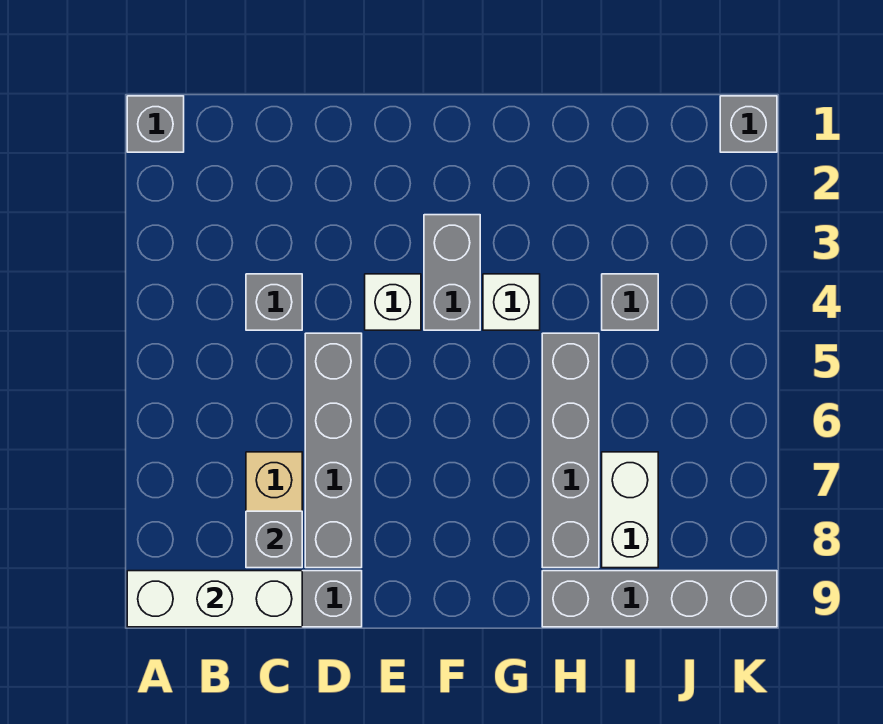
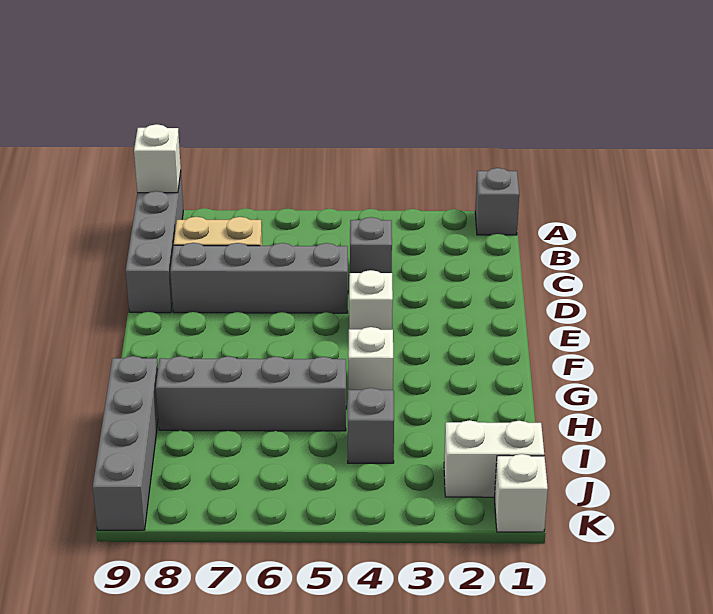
white 1x3 brick [127,571,302,627] -> white 1x1 brick [134,124,181,193]
grey 1x1 brick [246,511,302,568] -> none
grey 1x2 brick [424,215,480,330] -> none
white 1x2 brick [602,452,658,568] -> white 1x2 brick moved to [444,420,544,497]
grey 1x1 brick [720,96,777,152] -> white 1x1 brick [495,454,548,532]

